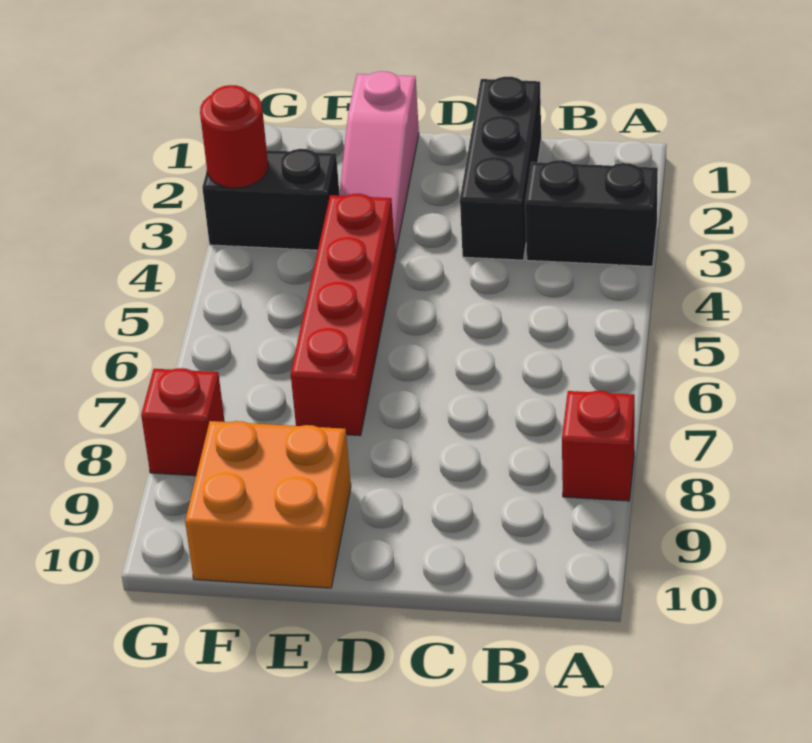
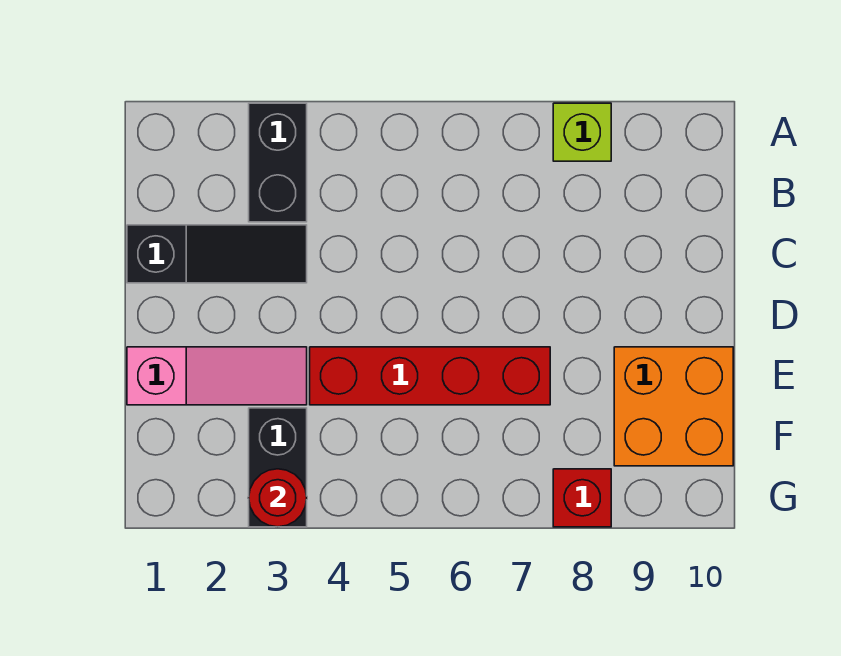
red 1x1 brick [562,391,635,501] -> lime 1x1 brick [553,103,611,161]
black 1x3 brick [460,77,541,260] -> black 1x3 slope [127,225,307,283]

